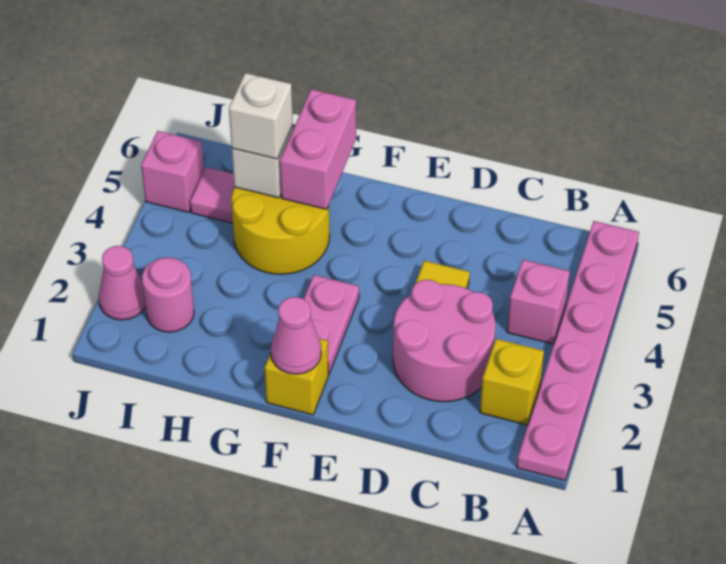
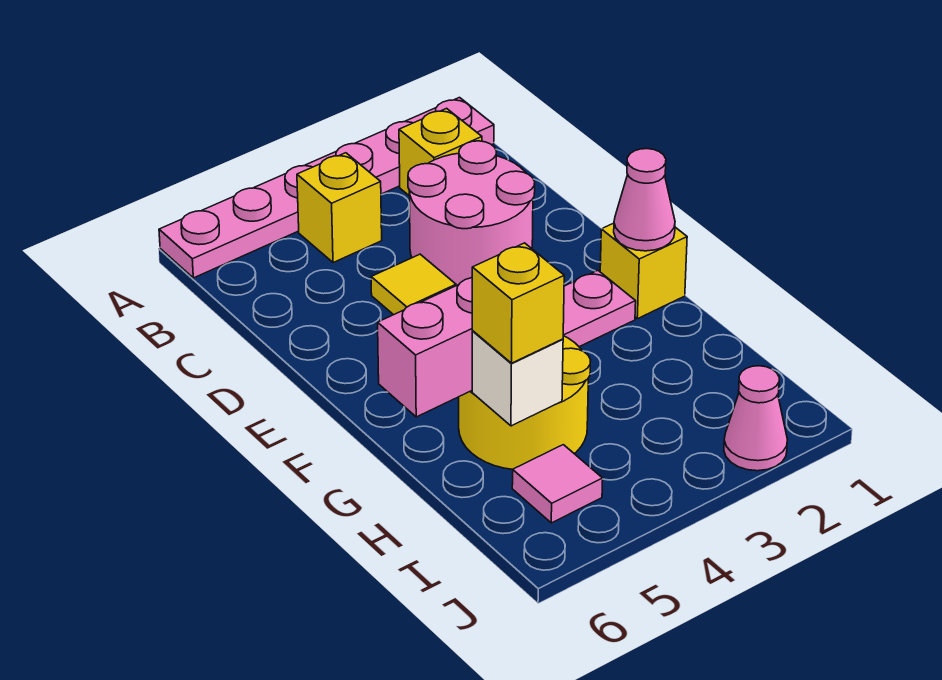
pink 1x1 brick [507,260,570,344] -> yellow 1x1 brick [297,153,382,263]
white 1x1 brick [229,73,293,159] -> yellow 1x1 brick [472,243,564,363]
pink 1x1 round brick [142,257,194,332] -> none
pink 1x1 brick [141,131,204,212] -> none

